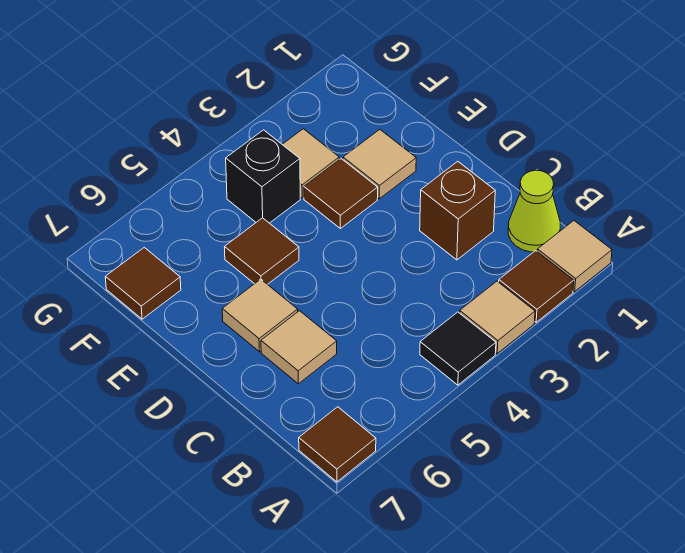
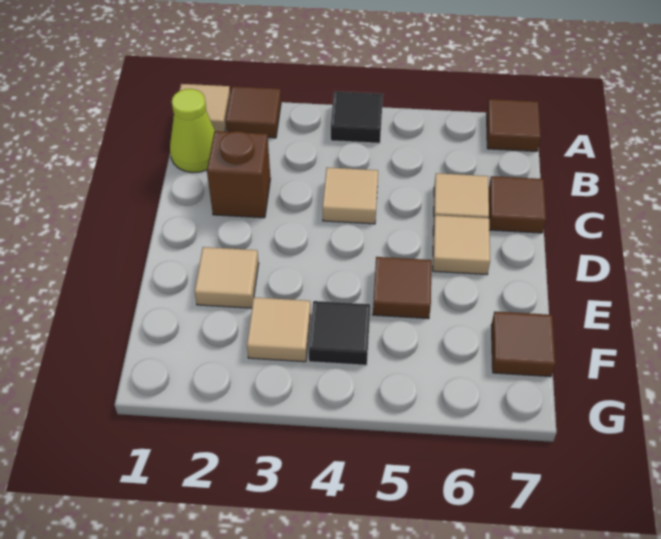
tan 1x1 tile [460,281,535,353] -> tan 1x1 tile moved to [323,168,378,224]
brown 1x1 tile [304,159,378,228] -> brown 1x1 tile moved to [489,176,546,233]
black 1x1 brick [226,130,300,223] -> black 1x1 tile [309,301,370,365]

